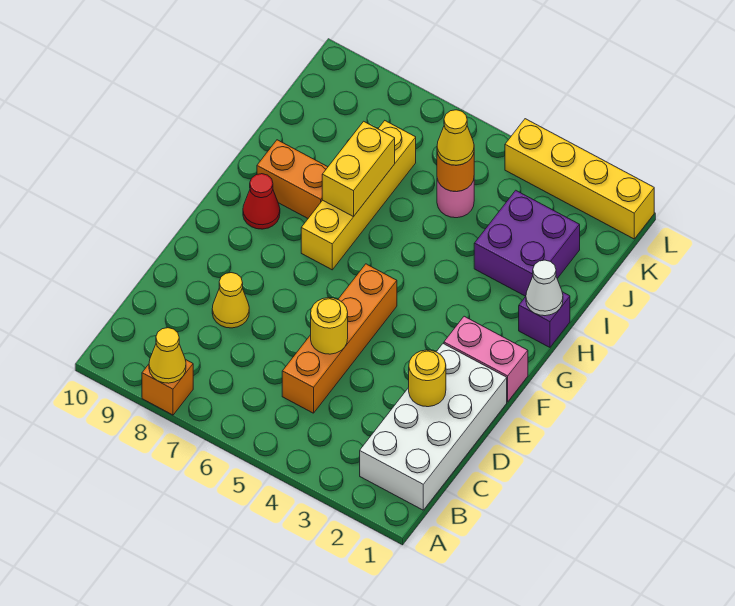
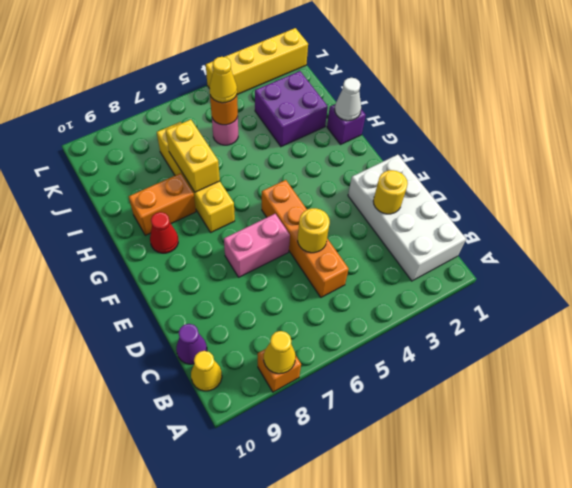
none -> purple 1x1 cone [176,324,207,364]
yellow 1x1 cone [212,273,249,328] -> yellow 1x1 cone moved to [191,351,222,391]
pink 1x2 brick [444,316,528,402] -> pink 1x2 brick moved to [224,214,290,277]

